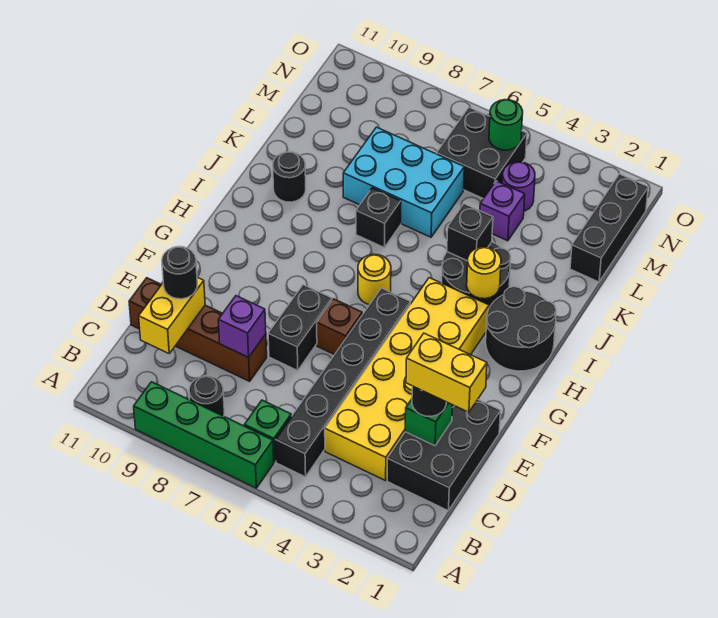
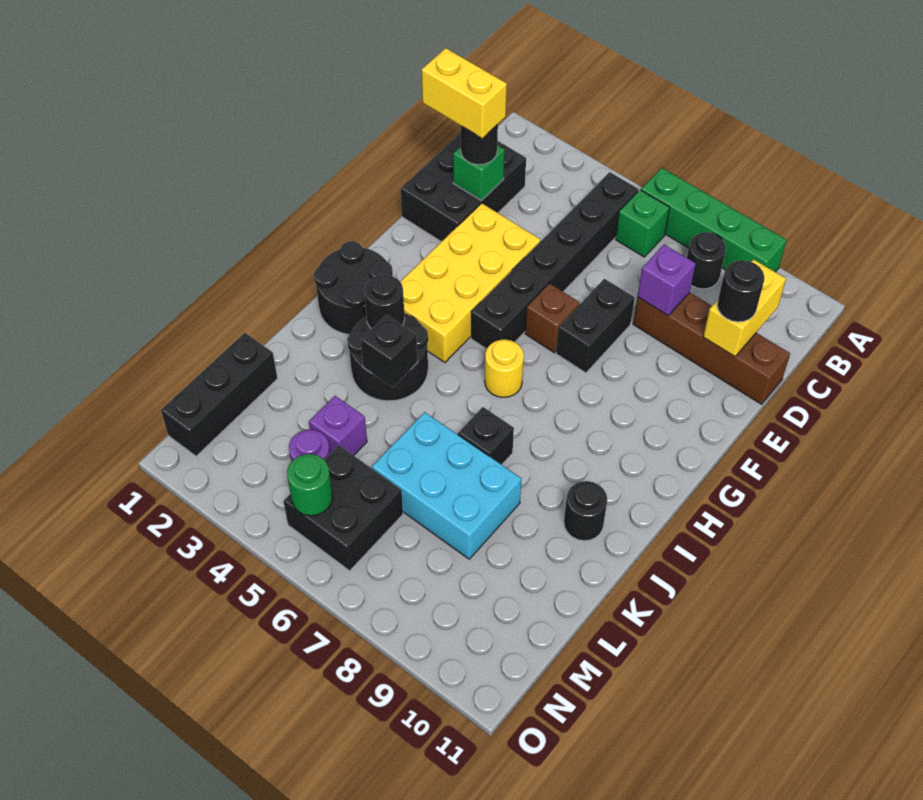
yellow 2x6 brick [325,278,489,481] -> yellow 2x4 brick [400,203,540,362]
yellow 1x1 round brick [467,247,501,299] -> black 1x1 round brick [364,275,405,329]

